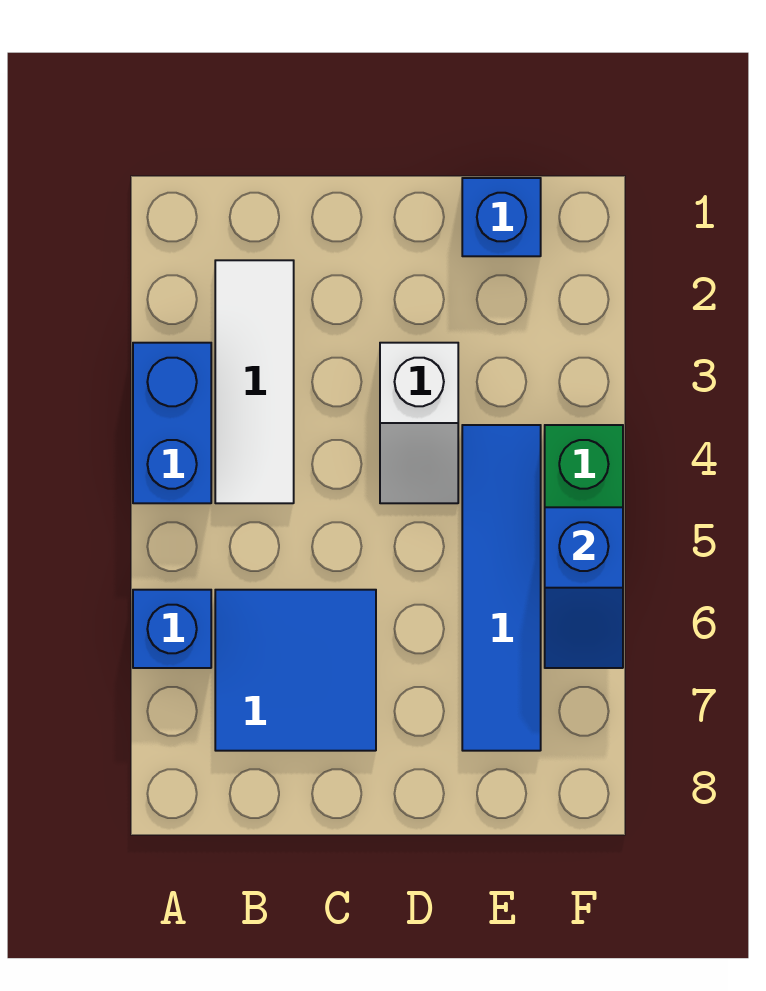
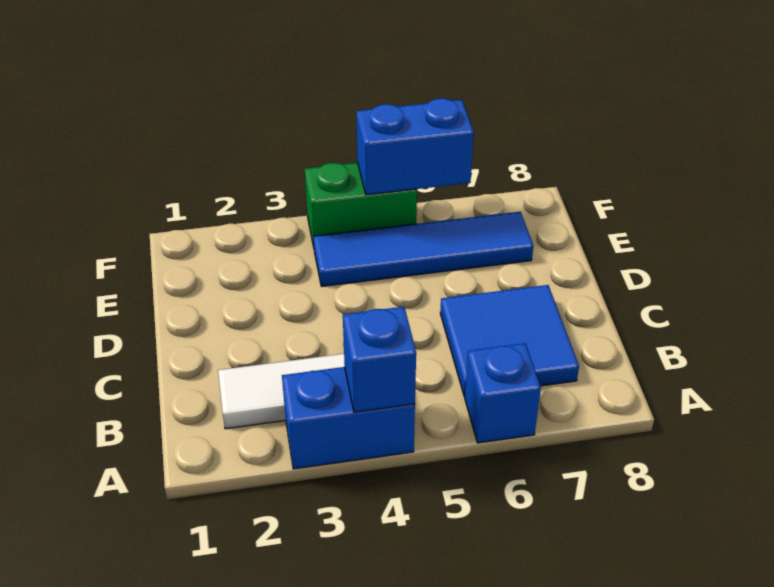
white 1x2 slope [380,343,458,503] -> none
blue 1x1 brick [462,178,541,256] -> blue 1x1 brick moved to [343,307,416,412]
blue 1x2 slope [545,507,623,668] -> blue 1x2 brick [356,99,474,195]

